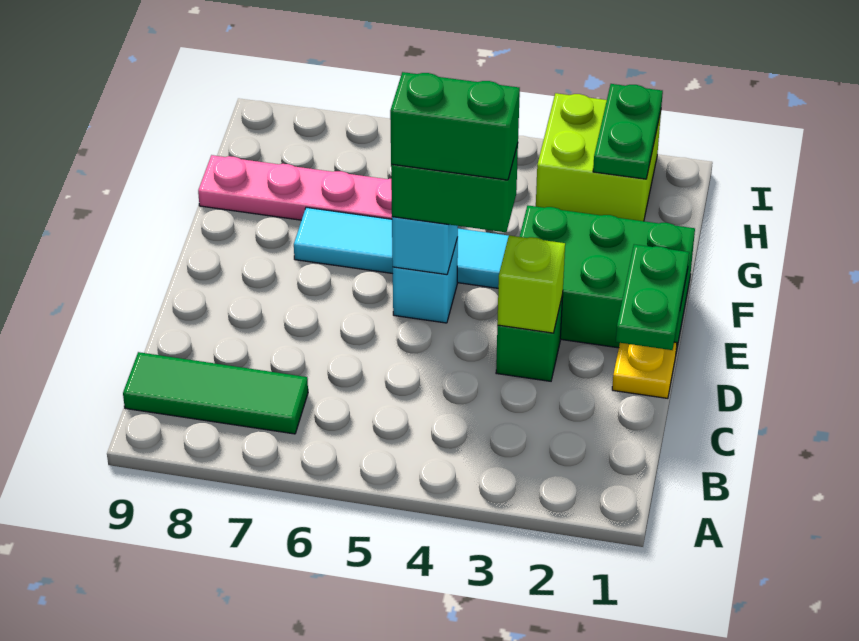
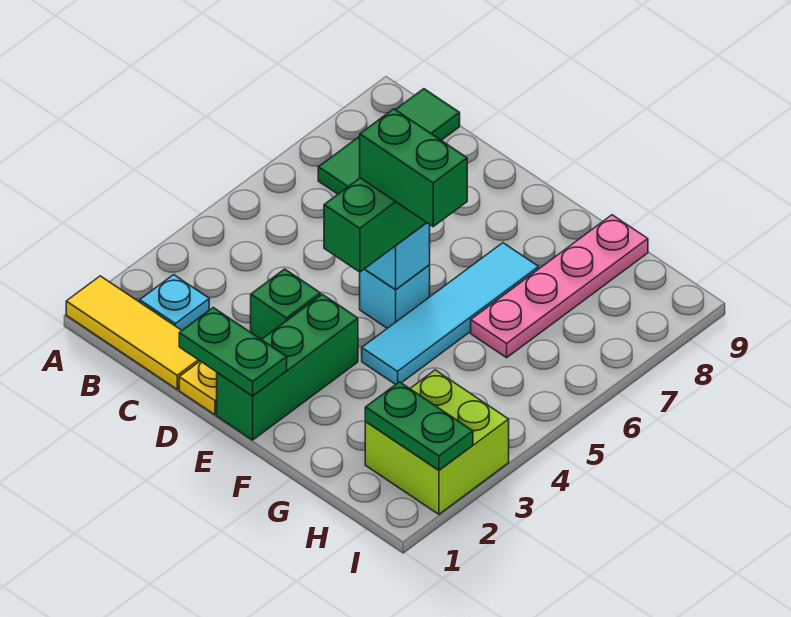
none -> yellow 1x3 tile [66,276,200,389]
none -> cyan 1x1 plate [140,275,209,330]
lime 1x1 brick [497,235,565,333] -> none
green 2x3 brick [520,206,695,351] -> green 1x3 brick [217,294,358,440]
green 1x2 brick [390,72,520,180] -> green 1x2 brick turned to [360,109,467,227]

